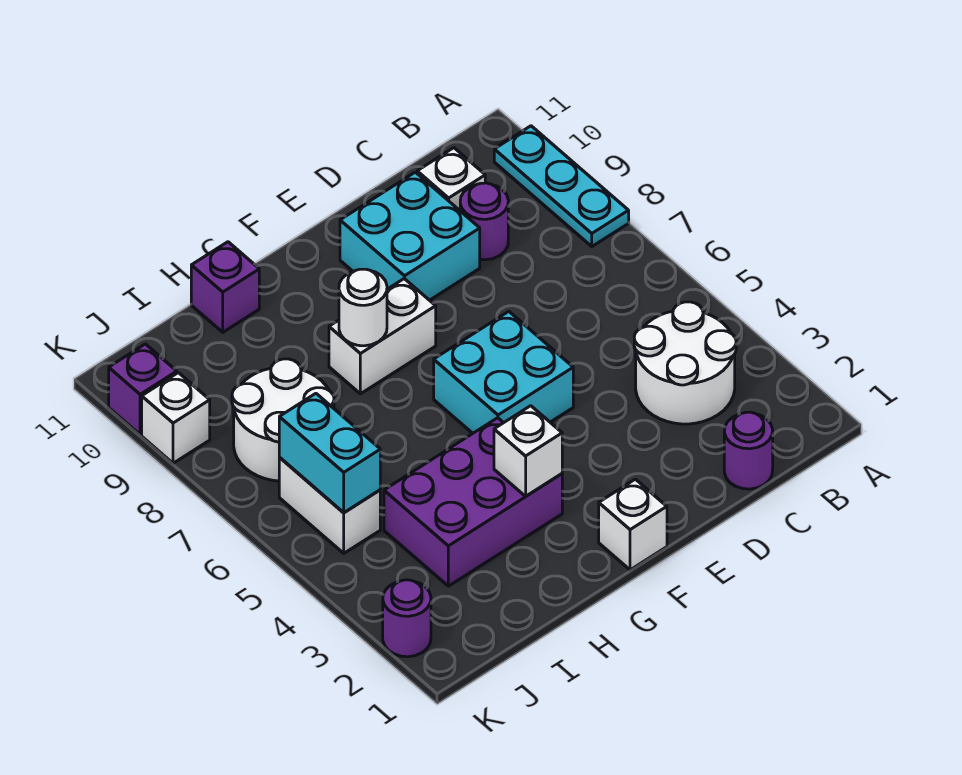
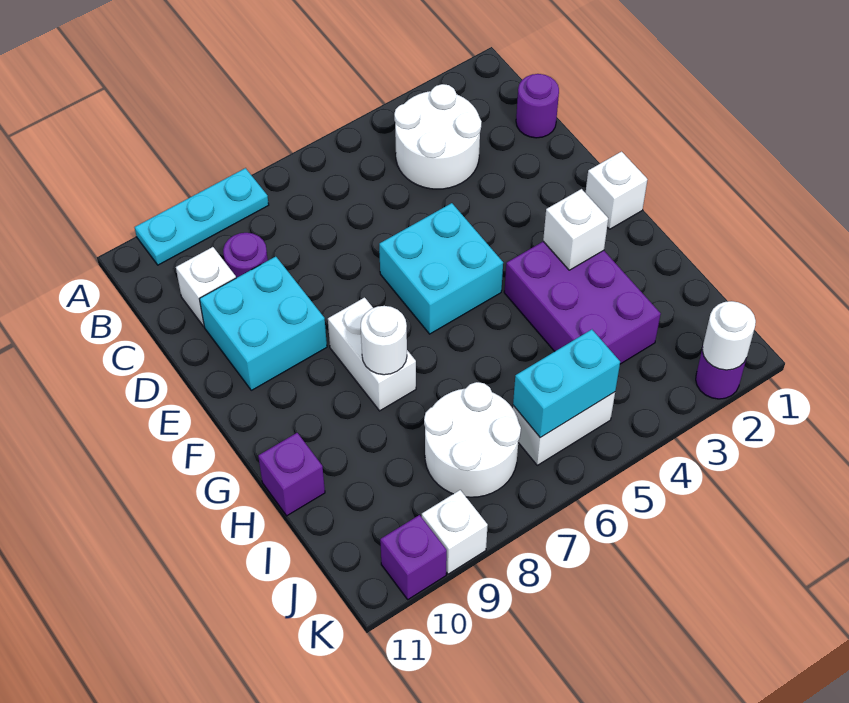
none -> white 1x1 round brick [702,301,756,370]

